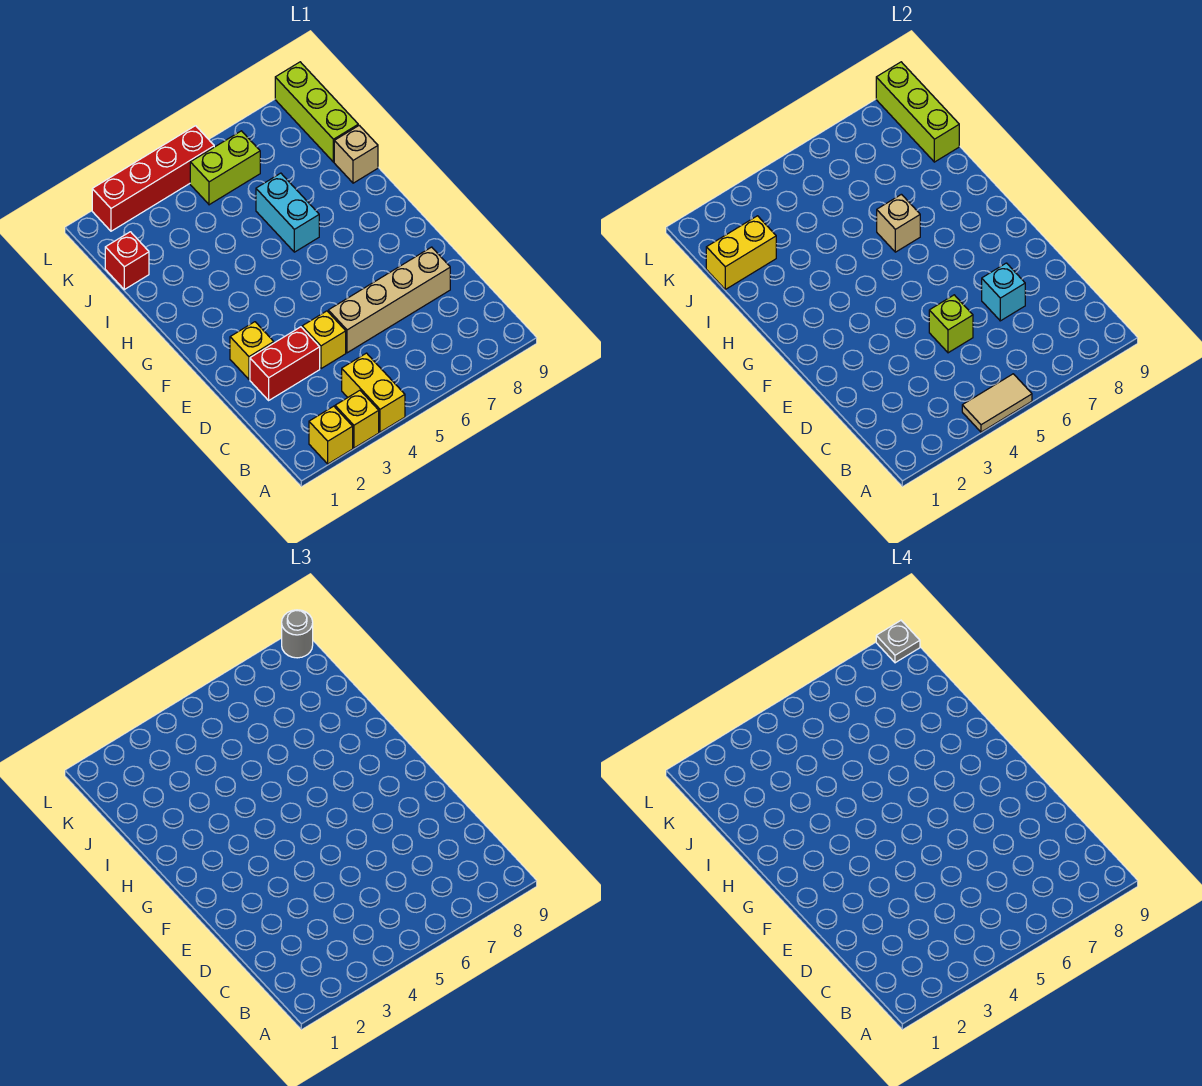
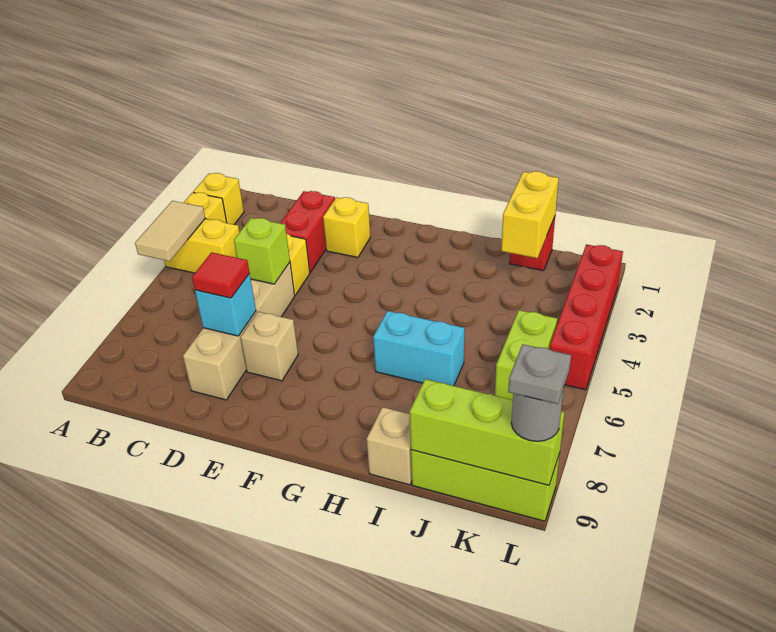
none -> red 1x1 tile [192,252,250,298]
tan 1x1 brick [877,194,920,252] -> tan 1x1 brick moved to [240,312,298,381]

